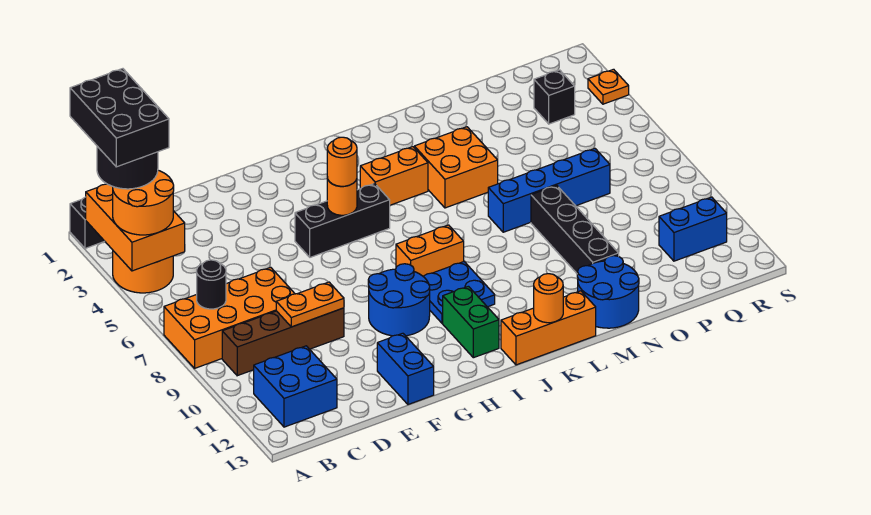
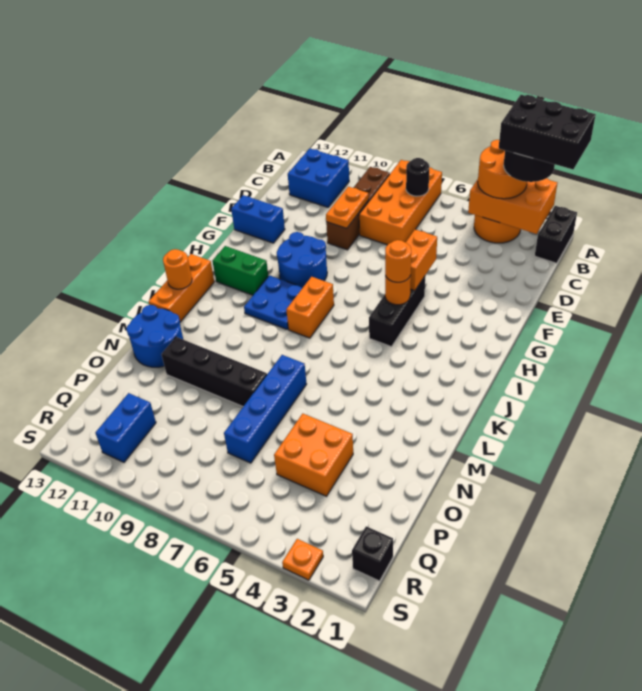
orange 1x2 brick [360,147,428,205] -> orange 1x2 brick moved to [406,230,437,291]
orange 2x2 brick [414,127,498,208] -> orange 2x2 brick moved to [274,414,353,496]
black 1x1 brick [534,70,575,124] -> black 1x1 brick moved to [352,526,393,581]

